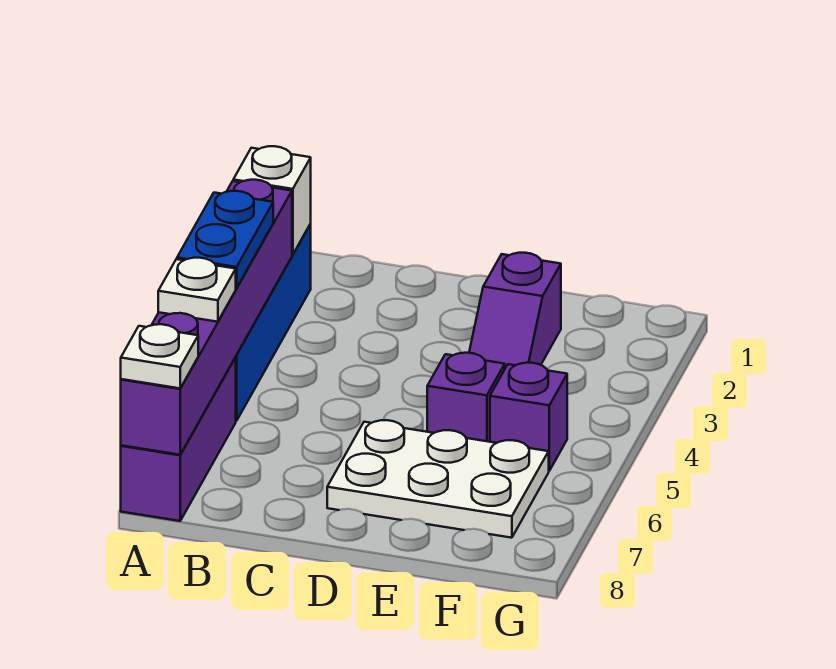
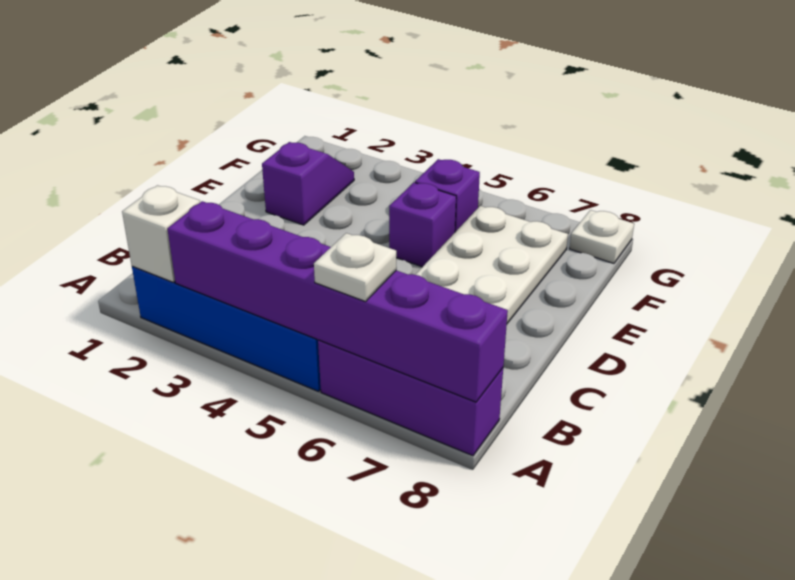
blue 1x2 plate [177,191,273,288] -> none
white 1x1 plate [121,324,198,388] -> white 1x1 plate moved to [570,210,634,263]
purple 1x2 slope [469,253,561,368] -> purple 1x2 slope turned to [262,142,354,225]

